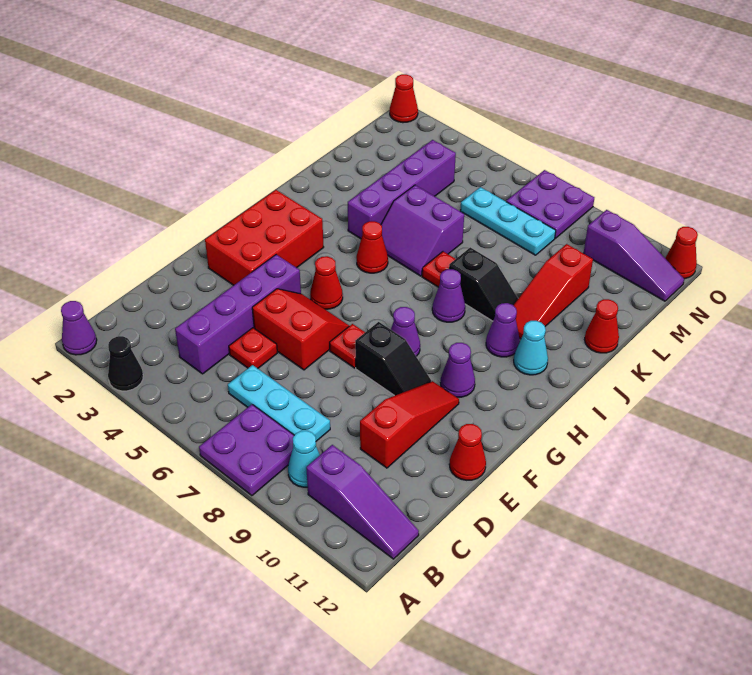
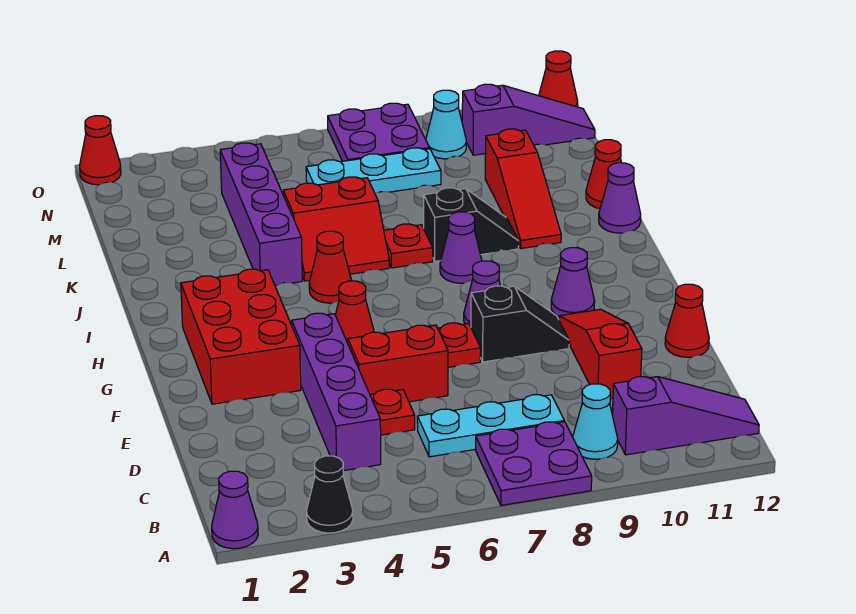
purple 1x1 cone [486,303,520,357] -> purple 1x1 cone moved to [599,163,641,233]
cyan 1x1 cone [514,321,548,375] -> cyan 1x1 cone moved to [426,90,466,159]
purple 2x2 slope [381,185,464,276] -> red 2x2 slope [283,177,389,281]

